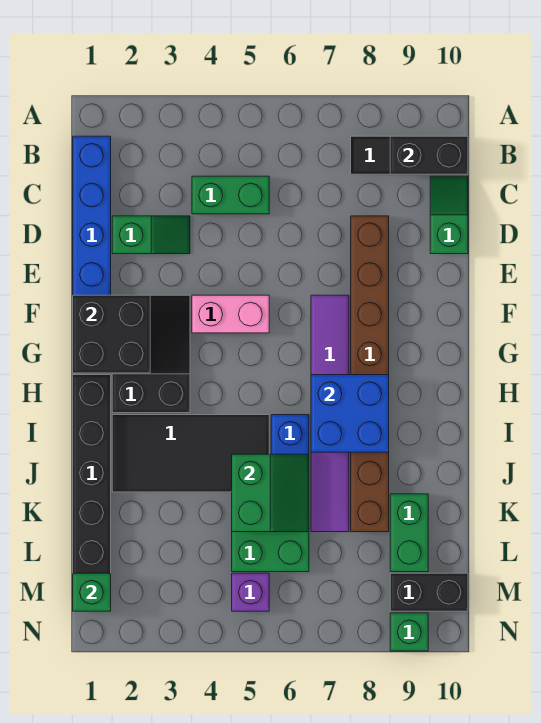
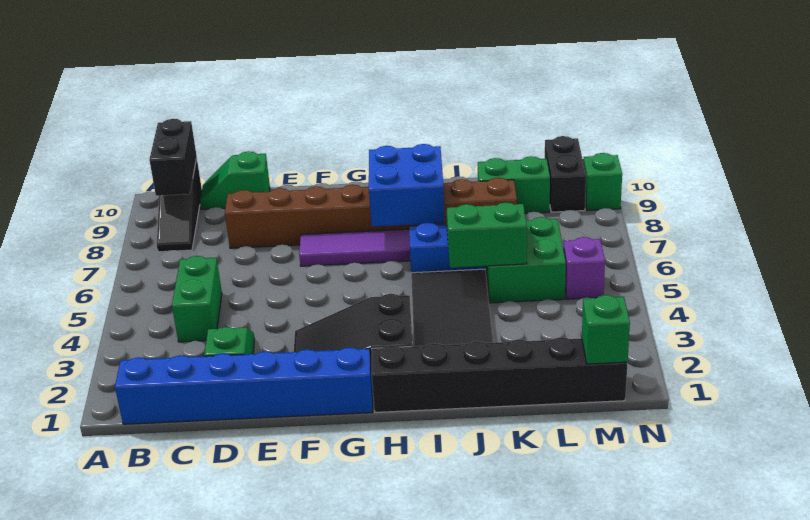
black 2x2 brick [73,295,150,373] -> none
pink 1x2 brick [192,295,269,333] -> none

